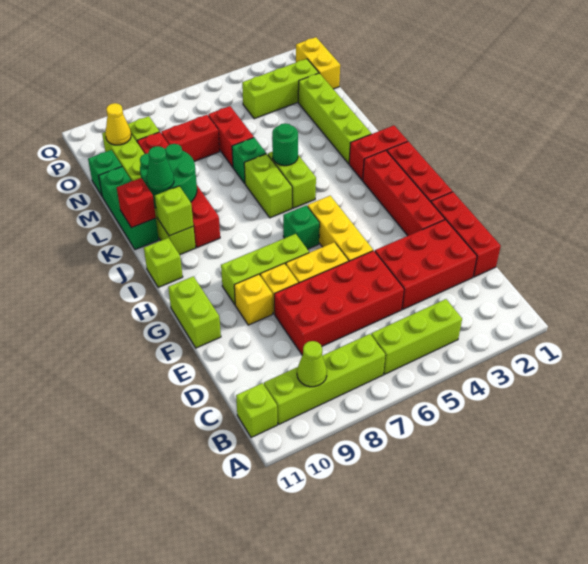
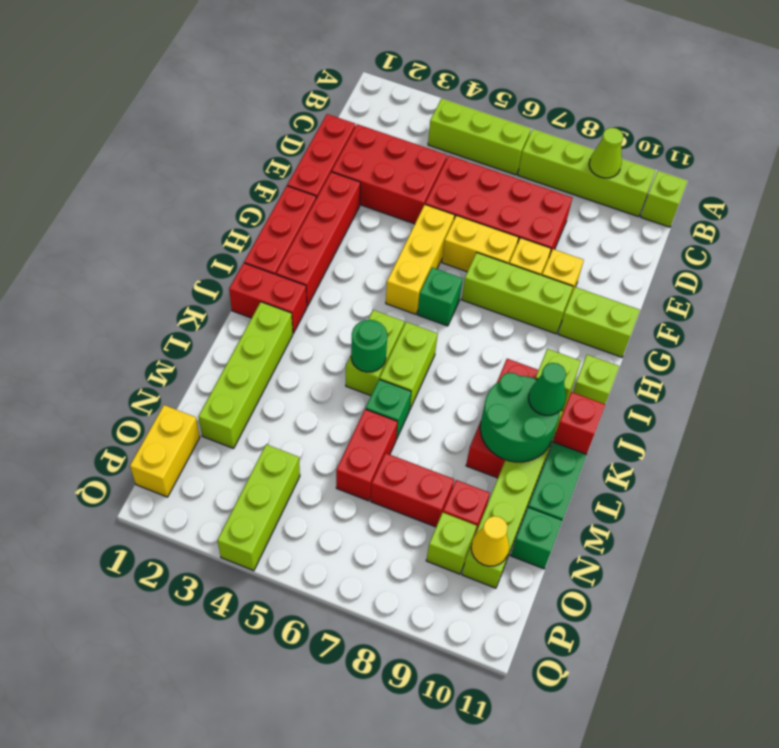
lime 1x2 brick [168,276,221,348] -> lime 1x2 brick turned to [558,287,640,357]
lime 1x3 brick [242,59,319,119] -> lime 1x3 brick turned to [217,444,300,571]

